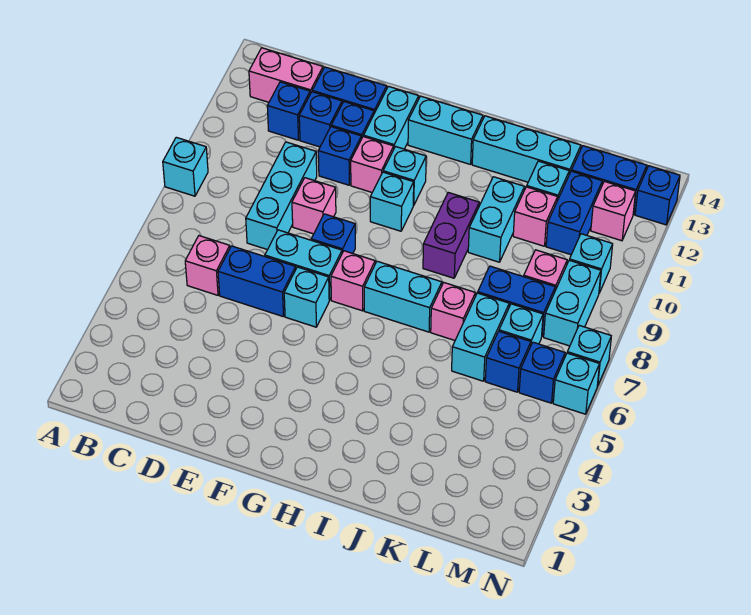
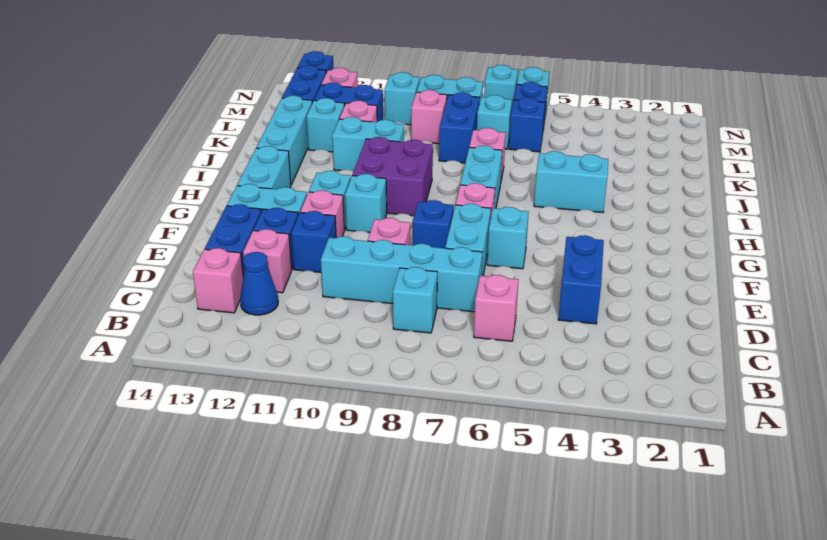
cyan 1x1 brick [163,137,208,196] -> cyan 1x1 brick moved to [393,267,437,333]
pink 1x2 brick [249,48,323,102] -> pink 1x1 brick [193,248,243,313]
blue 1x1 brick [267,82,310,140] -> blue 1x1 cone [240,252,278,315]
blue 1x2 brick [218,246,296,317] -> blue 1x2 brick moved to [558,235,604,324]
cyan 1x3 brick [246,142,317,250] -> cyan 1x4 brick [321,236,482,312]
blue 1x1 brick [299,92,342,147] -> pink 1x1 brick [243,229,292,293]
purple 1x2 brick [423,193,479,278] -> purple 2x2 brick [352,137,433,216]
cyan 1x2 brick [452,293,509,381] -> cyan 1x2 brick moved to [534,151,608,212]

